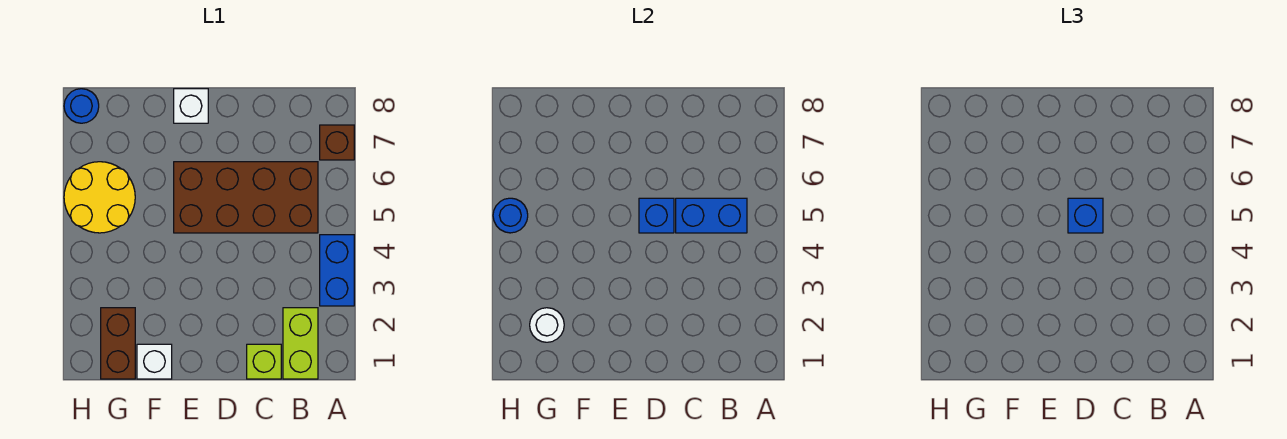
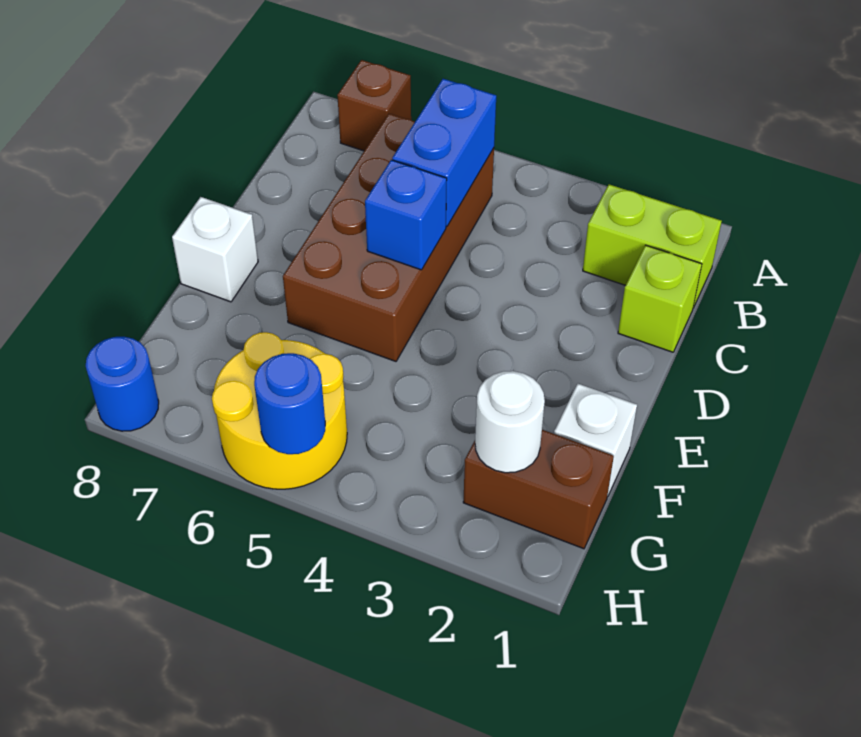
blue 1x2 brick [320,235,354,306] -> none
blue 1x1 brick [1068,198,1103,233] -> none

